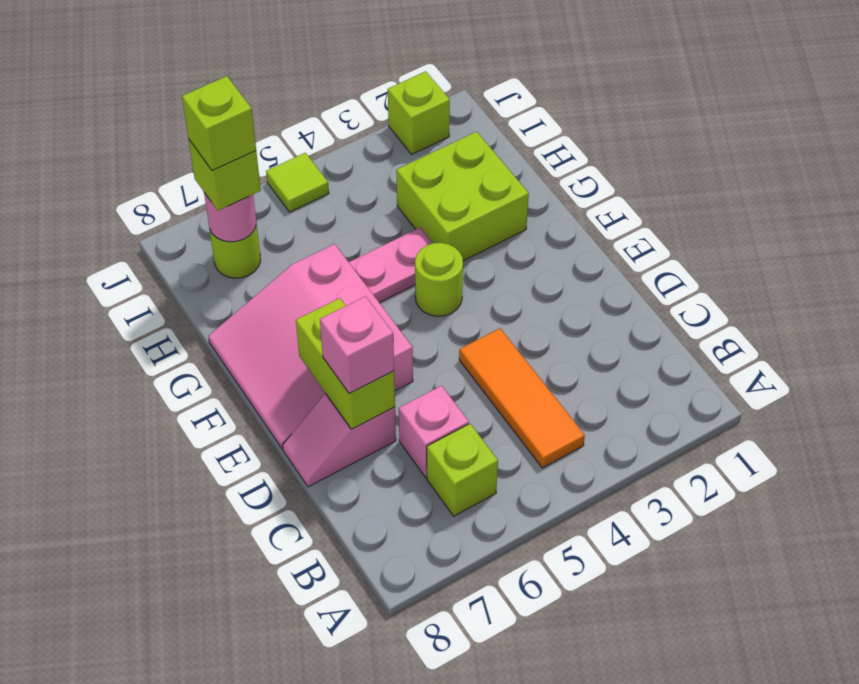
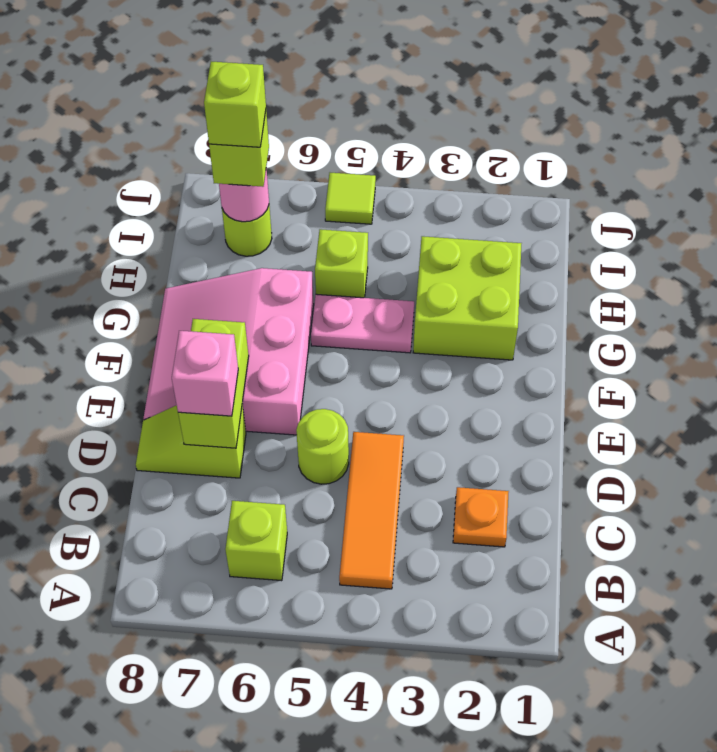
none -> orange 1x1 plate [453,487,509,547]
pink 1x1 brick [399,386,469,477] -> none
pink 1x2 slope [283,394,396,487] -> lime 1x2 slope [136,404,246,478]
lime 1x1 round brick [415,243,463,316] -> lime 1x1 round brick moved to [296,409,349,484]
lime 1x1 brick [388,71,450,154] -> lime 1x1 brick moved to [315,229,368,298]

